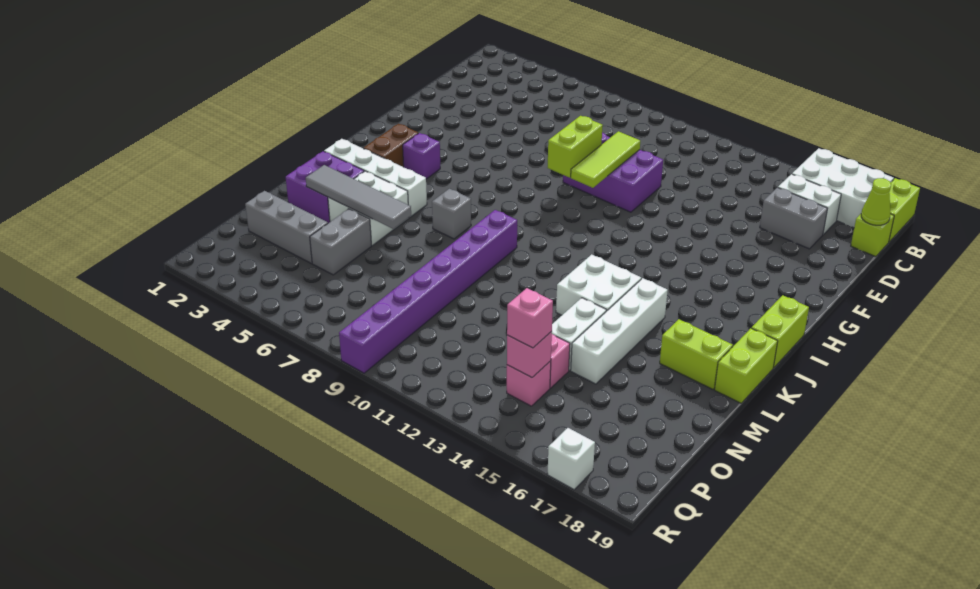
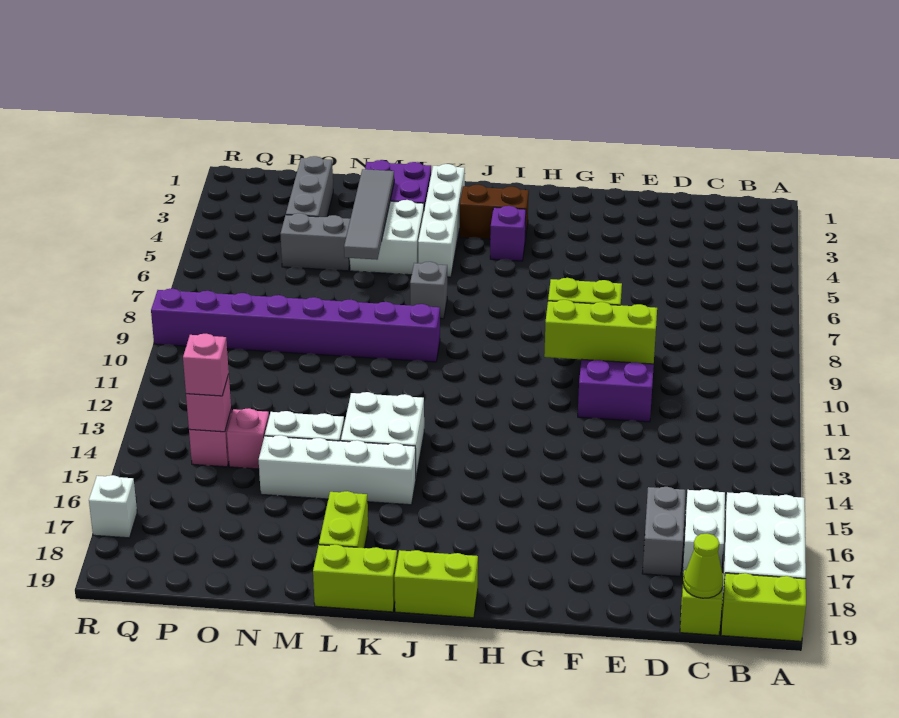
lime 1x3 tile [571,131,640,188] -> lime 1x3 brick [544,300,657,364]

